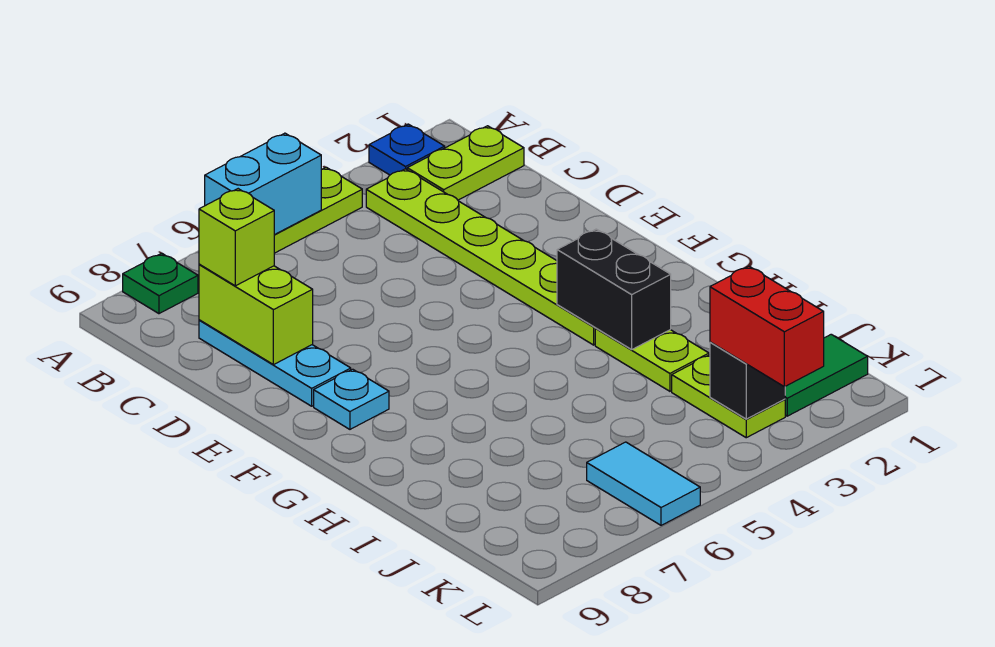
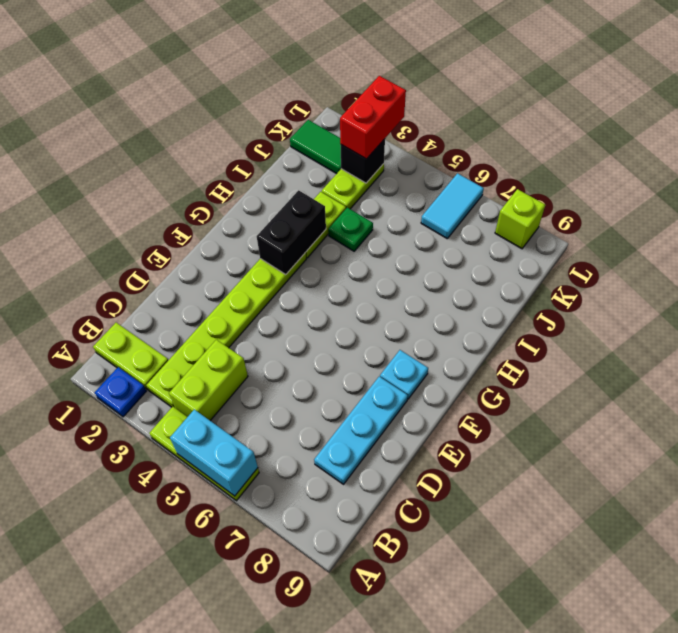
green 1x1 plate [123,253,198,314] -> green 1x1 plate moved to [328,208,373,251]
lime 1x2 brick [199,264,313,365] -> lime 1x2 brick moved to [169,340,248,421]
lime 1x1 brick [199,189,274,286] -> lime 1x1 brick moved to [495,189,545,249]

